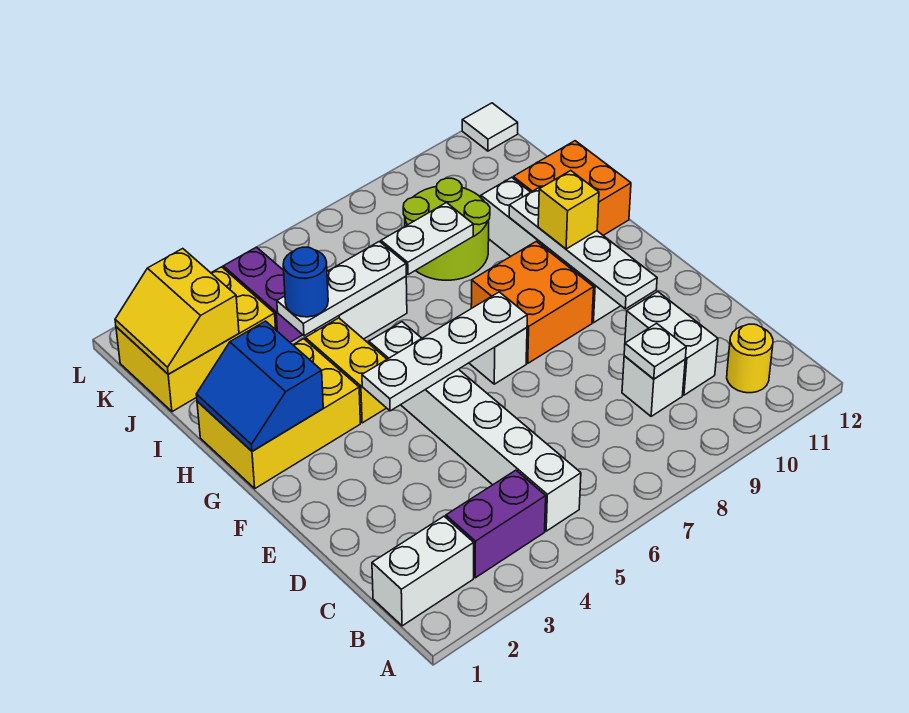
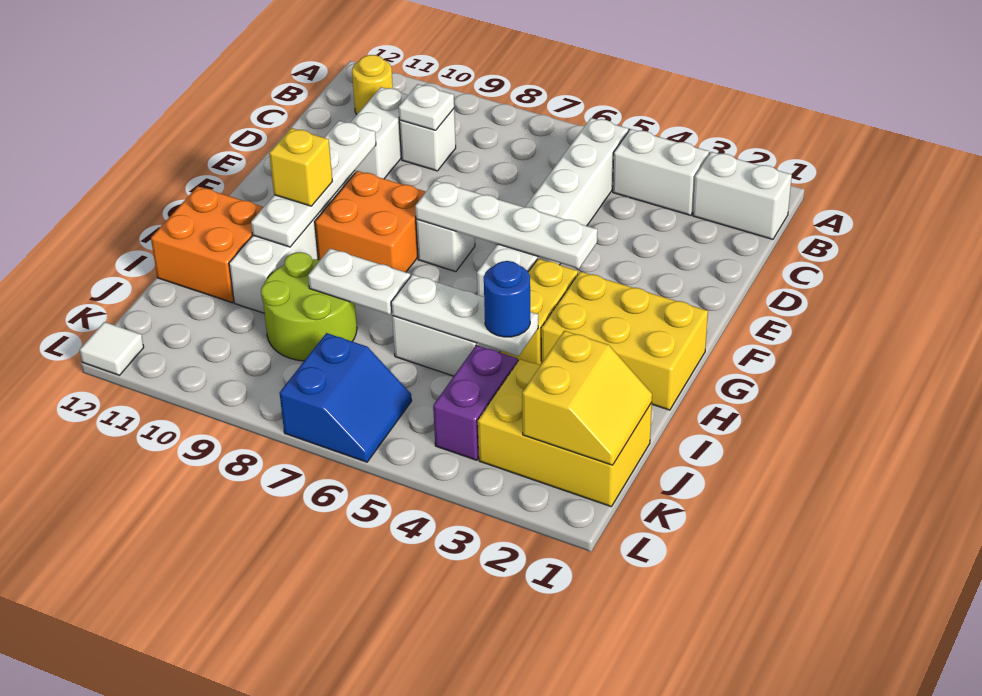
purple 1x2 brick [446,470,546,578] -> white 1x2 brick [613,129,709,215]
blue 2x2 slope [196,321,323,451] -> blue 2x2 slope moved to [280,333,412,462]

